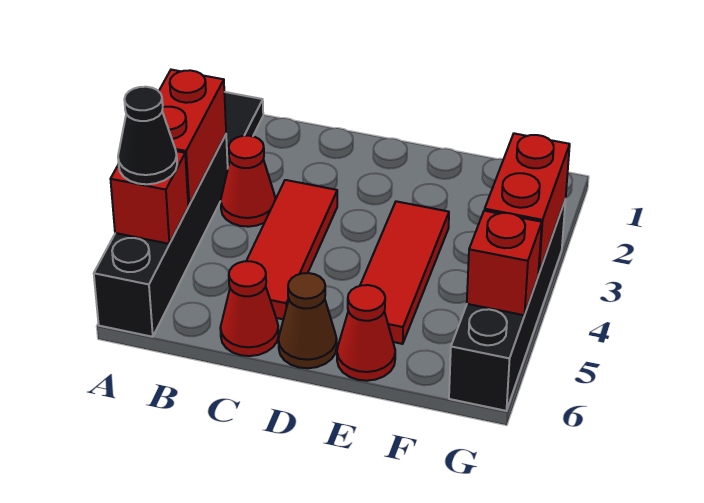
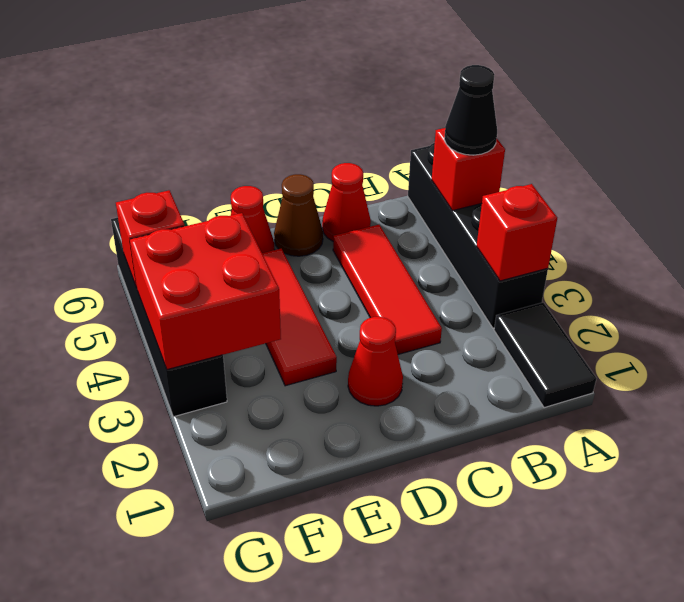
red 1x2 brick [159,70,226,205] -> red 1x1 brick [476,184,557,281]
red 1x1 cone [221,136,275,227] -> red 1x1 cone moved to [348,317,403,406]
red 1x2 brick [485,133,570,274] -> red 2x2 brick [130,213,281,370]

